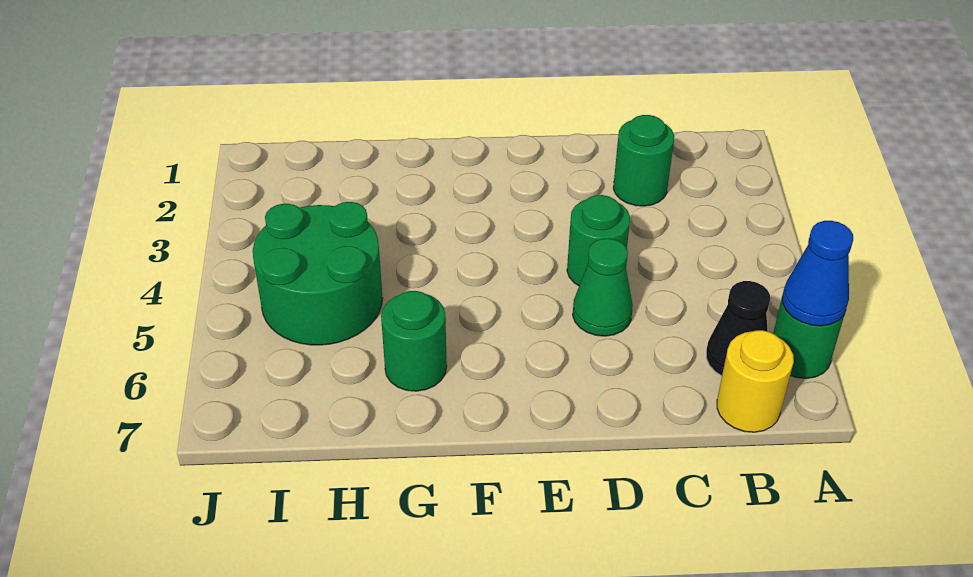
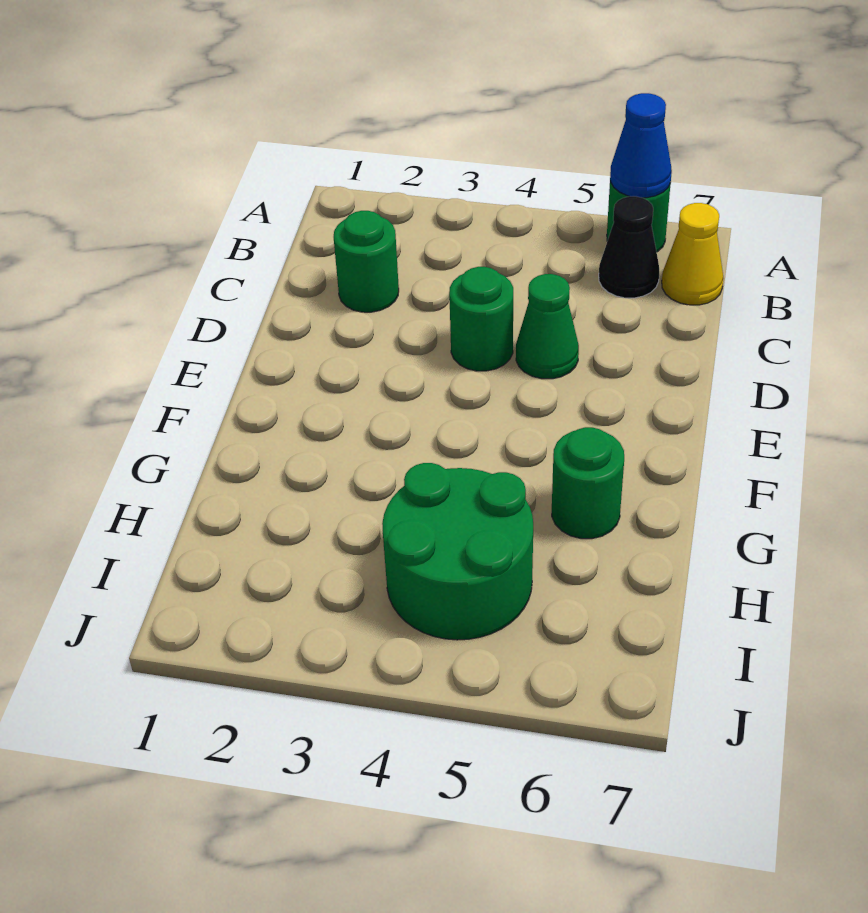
yellow 1x1 round brick [717,330,794,432] -> yellow 1x1 cone [662,203,724,305]

